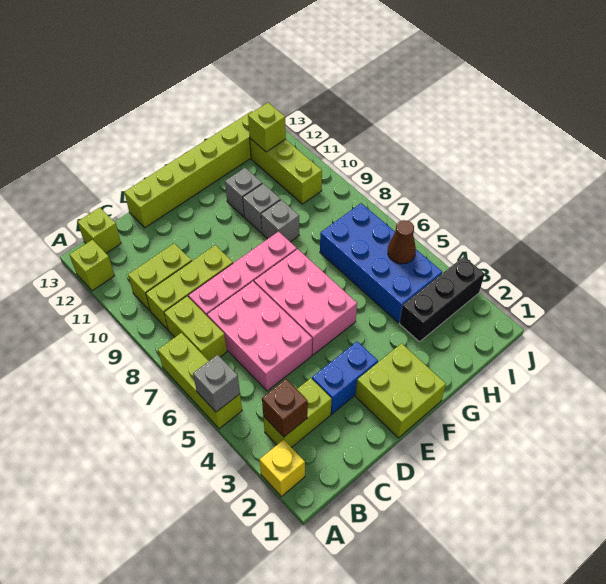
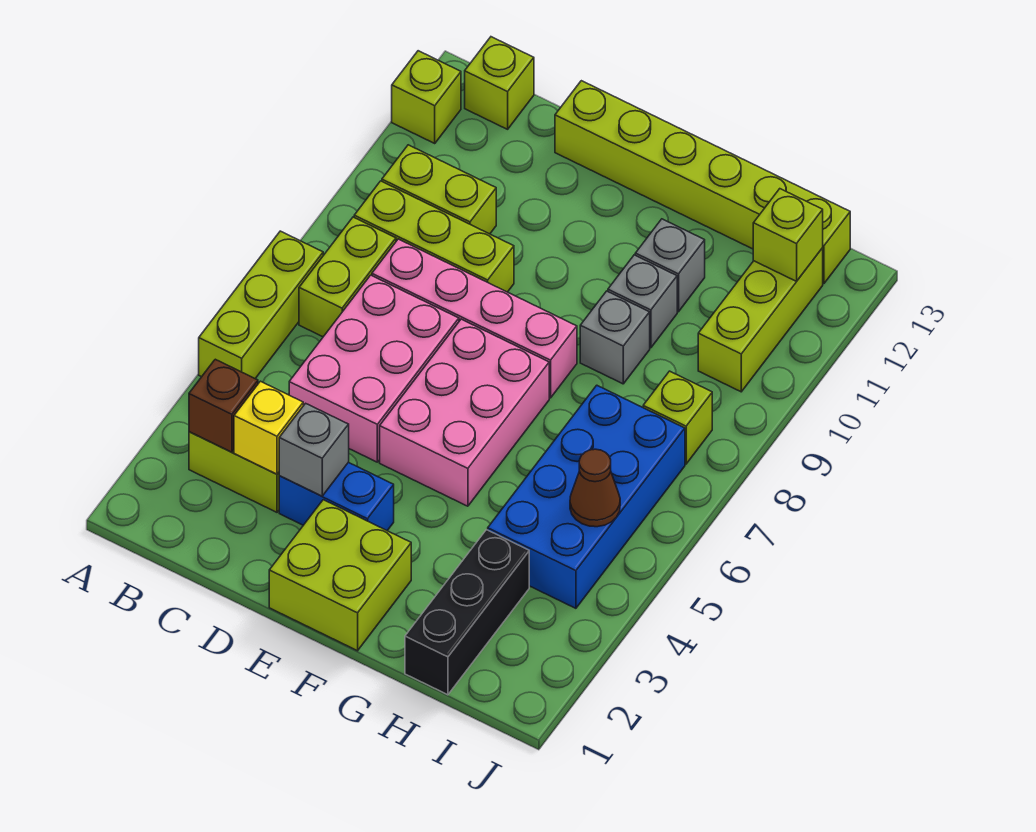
yellow 1x1 brick [260,440,305,496] -> yellow 1x1 brick moved to [234,381,303,474]
grey 1x1 brick [193,355,240,412] -> grey 1x1 brick moved to [279,403,349,496]
black 1x3 brick [399,257,485,342] -> black 1x3 brick turned to [405,530,529,695]
none -> lime 1x1 brick [643,371,712,464]

